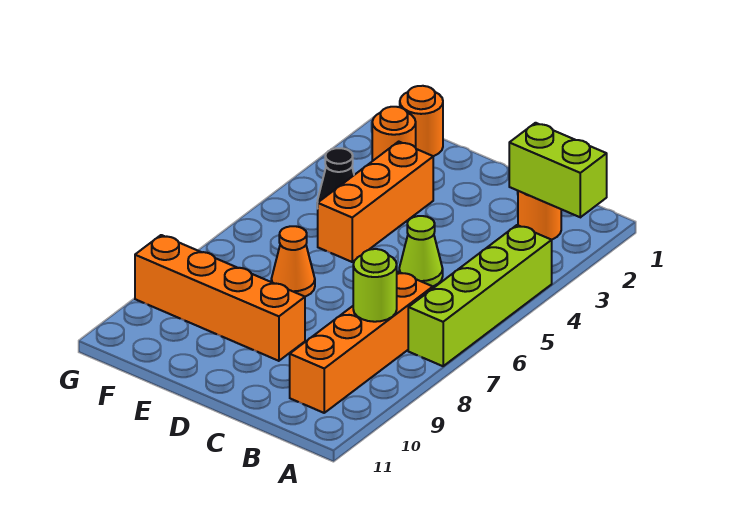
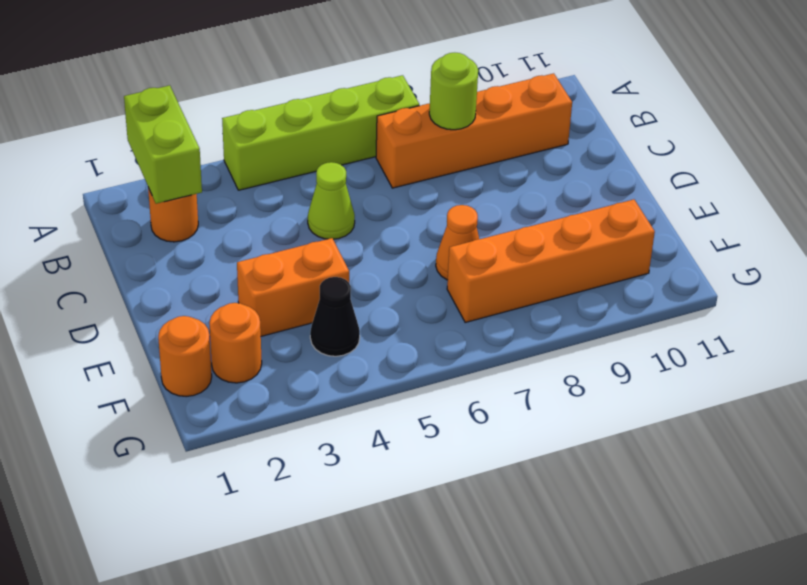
orange 1x4 brick [135,235,305,361] -> orange 1x4 brick turned to [447,199,655,322]
orange 1x3 brick [318,142,433,262] -> orange 1x2 brick [237,238,349,336]

